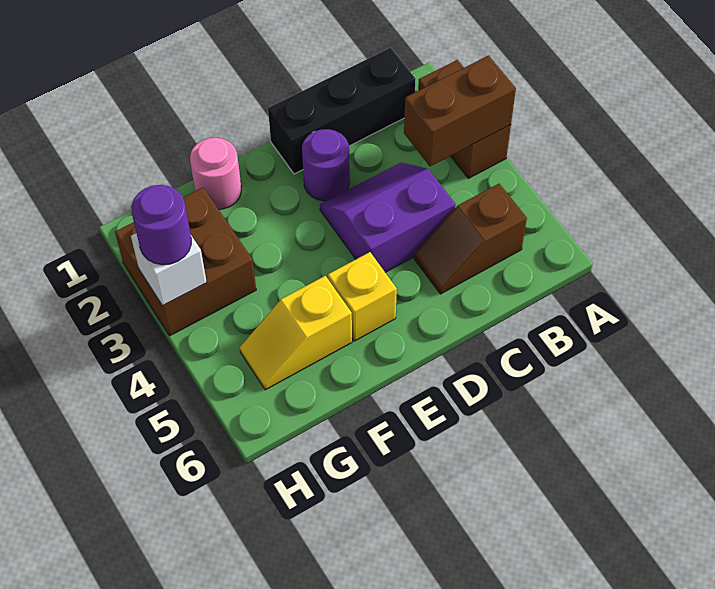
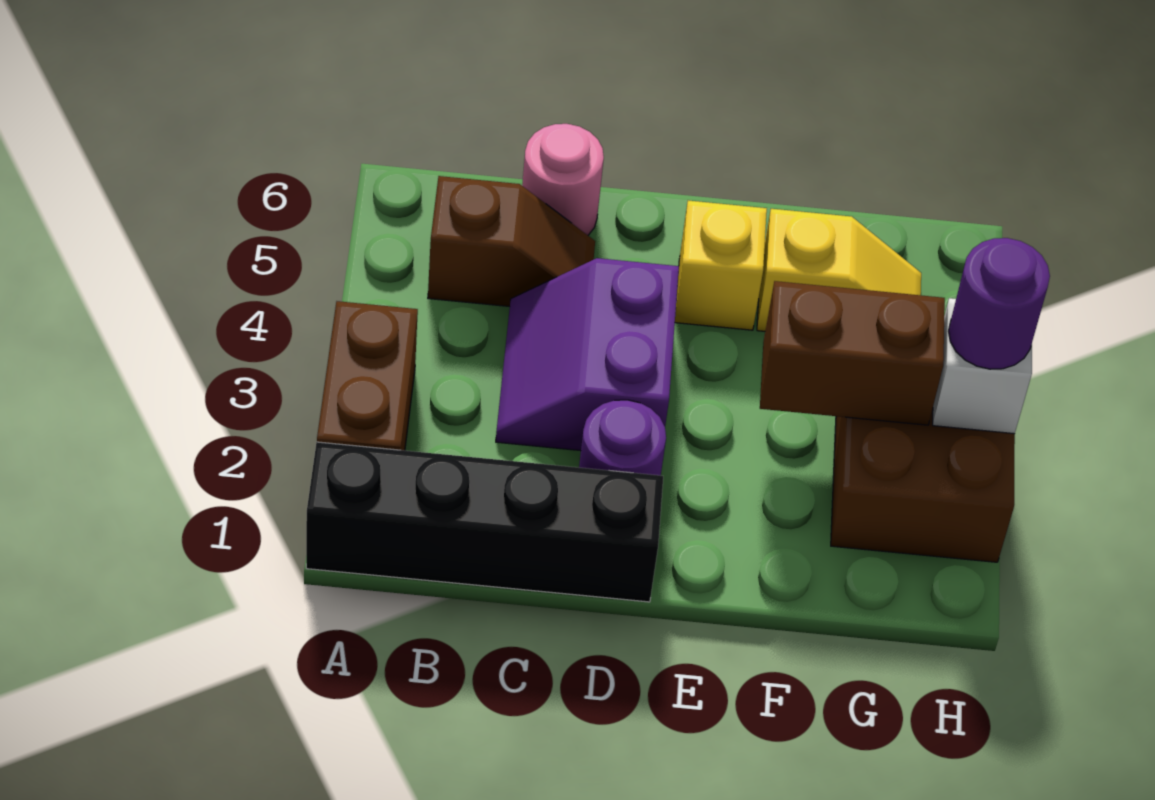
brown 1x2 brick [404,56,516,166] -> brown 1x2 brick moved to [760,281,945,425]
black 1x3 brick [268,48,415,174] -> black 1x4 brick [306,442,663,602]
purple 2x2 slope [320,163,456,272] -> purple 2x2 slope turned to [496,258,679,451]
pink 1x1 round brick [190,138,241,209] -> pink 1x1 round brick moved to [522,124,604,235]

